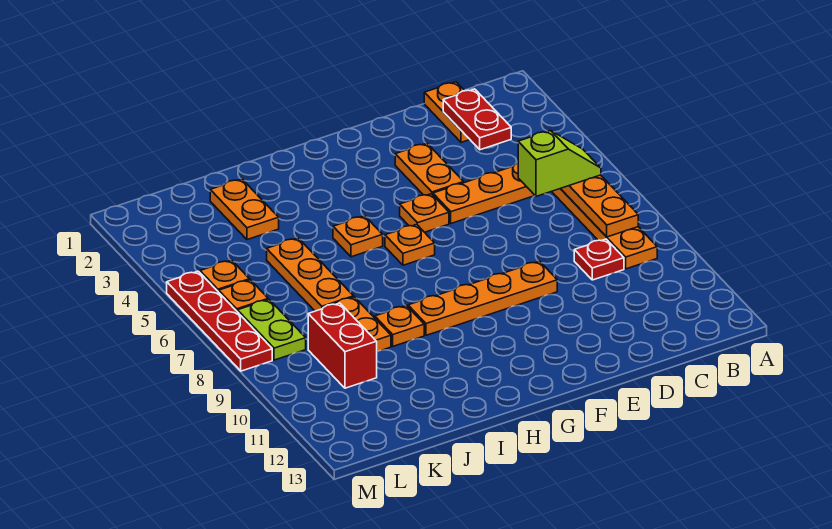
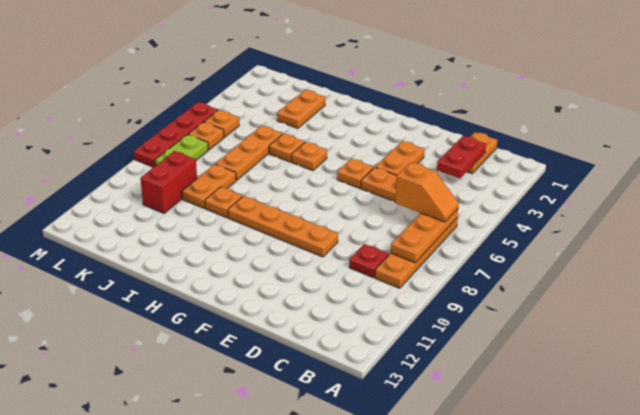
lime 1x2 slope [518,131,601,196] -> orange 1x2 slope [395,162,459,222]
orange 1x1 plate [385,224,435,265] -> orange 1x1 plate moved to [269,134,305,162]

